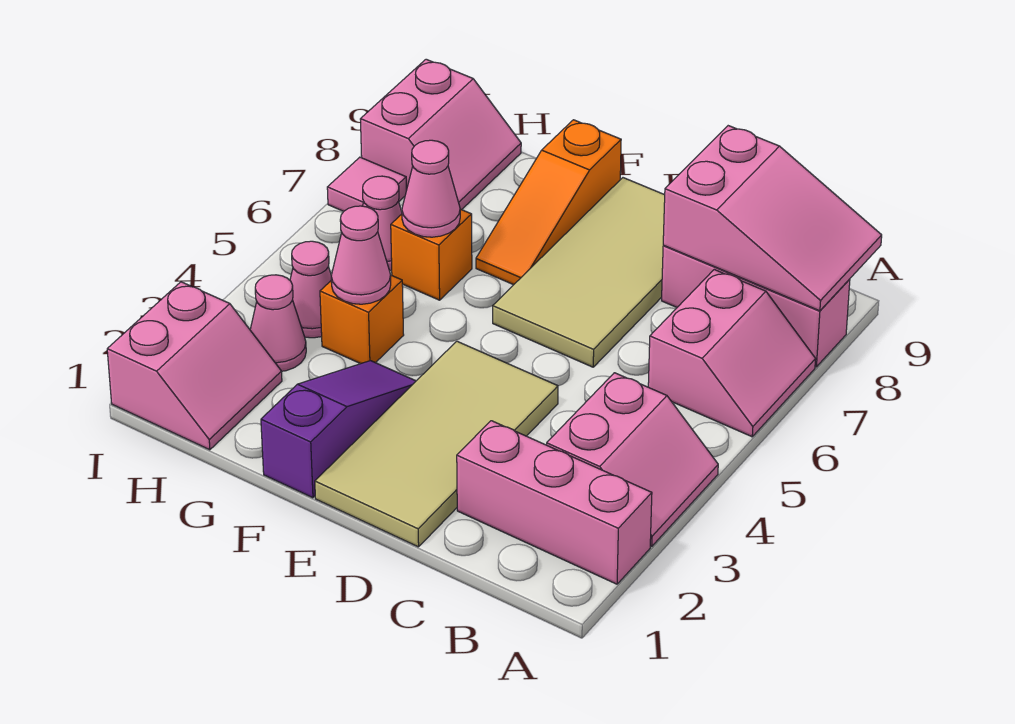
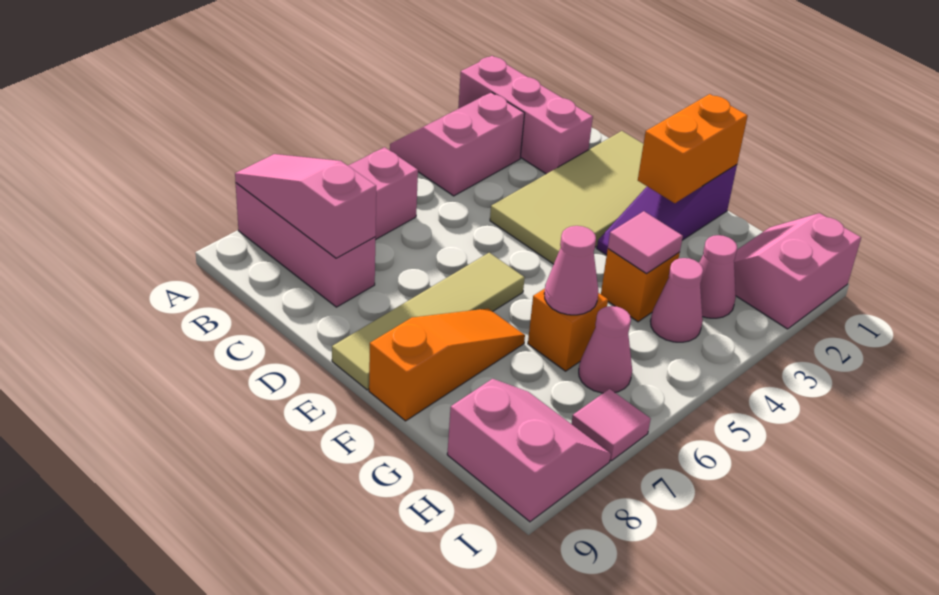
pink 2x3 slope [663,126,882,311] -> pink 1x3 slope [235,154,376,258]
tan 2x4 tile [493,178,665,367] -> tan 1x4 tile [332,253,525,390]
none -> orange 1x2 brick [638,94,748,203]
pink 1x1 cone [331,206,391,304] -> pink 1x1 tile [608,211,683,274]
pink 2x2 slope [360,59,521,210] -> pink 2x2 slope turned to [447,379,611,522]

